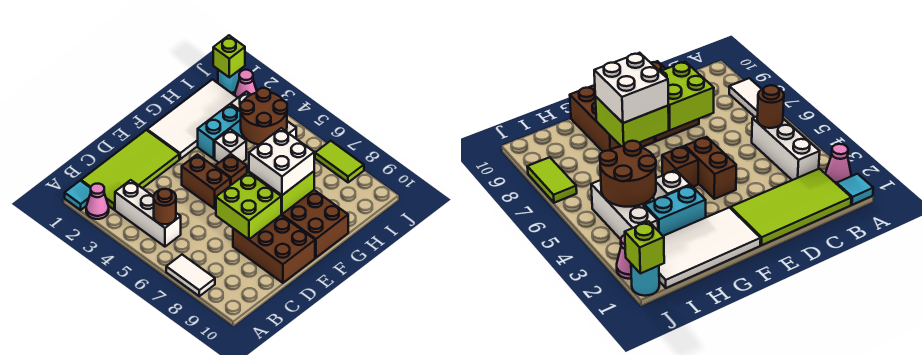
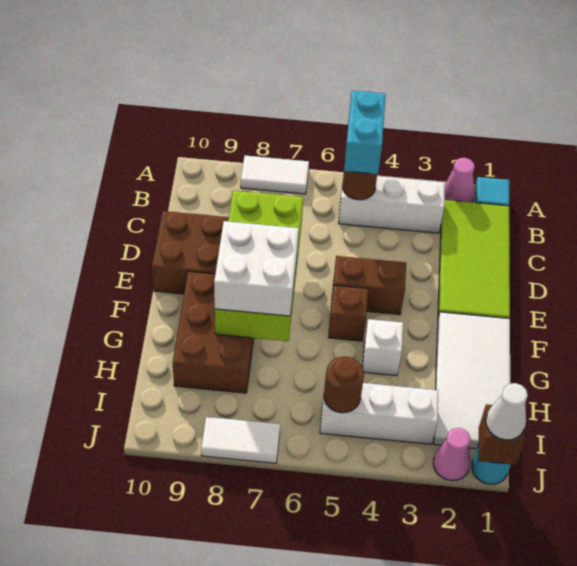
brown 2x3 brick [281,190,348,258] -> brown 2x3 brick turned to [173,271,254,393]
cyan 1x2 brick [198,104,243,159] -> cyan 1x2 brick moved to [344,91,386,174]
brown 2x2 round brick [240,88,287,145] -> brown 1x1 round brick [324,357,364,413]
lime 1x1 brick [213,35,245,77] -> brown 1x1 brick [478,404,525,465]
none -> white 1x1 cone [486,383,528,440]
lime 1x2 tile [315,141,364,182] -> white 1x2 tile [201,417,280,463]

